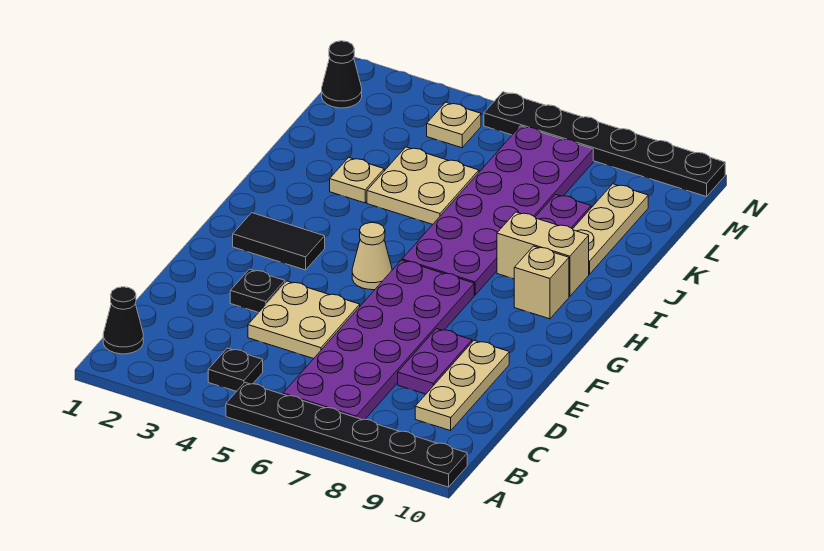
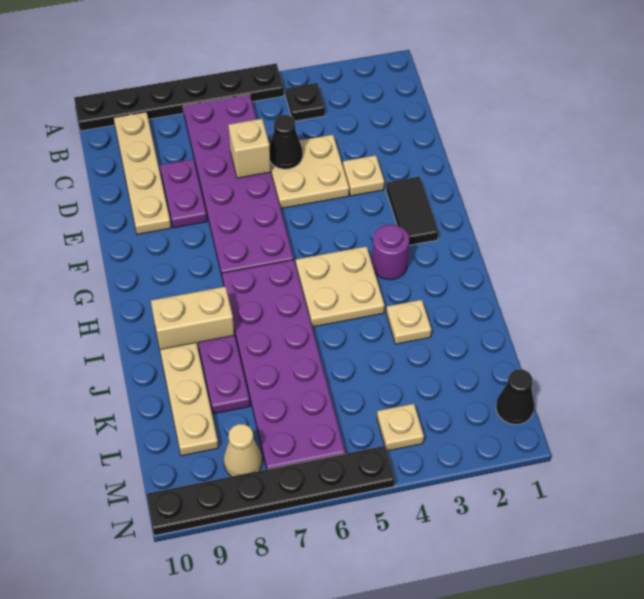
black 1x1 cone [103,287,143,354] -> black 1x1 cone moved to [270,115,303,169]
tan 1x3 plate [415,341,509,431] -> tan 1x4 plate [114,112,171,234]
black 1x1 plate [230,269,285,313] -> tan 1x1 plate [343,155,384,196]
black 1x2 tile [233,213,325,270] -> black 1x2 tile turned to [386,176,438,245]
tan 1x1 cone [352,223,392,290] -> tan 1x1 cone moved to [224,424,262,476]
none -> purple 1x1 round brick [372,225,409,280]
tan 1x1 brick [514,246,569,319] -> tan 1x1 brick moved to [228,119,271,178]
tan 2x2 plate [367,147,479,224] -> tan 2x2 plate moved to [296,246,385,327]

